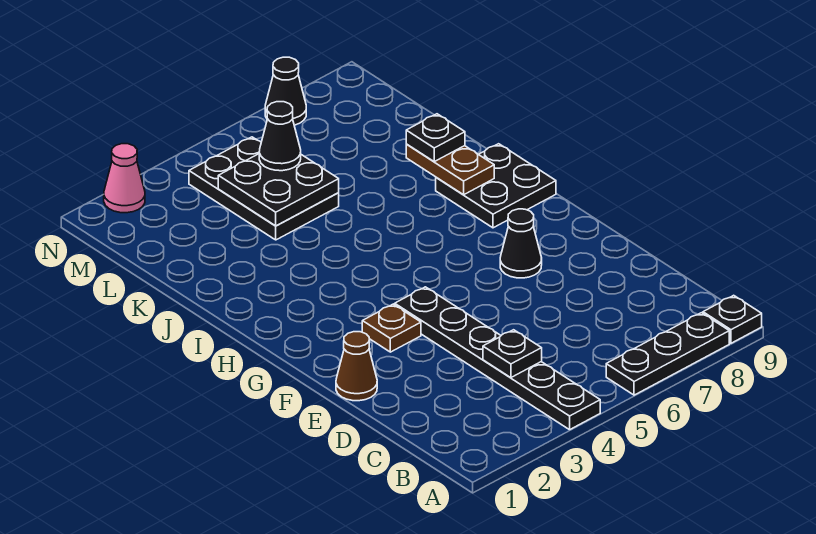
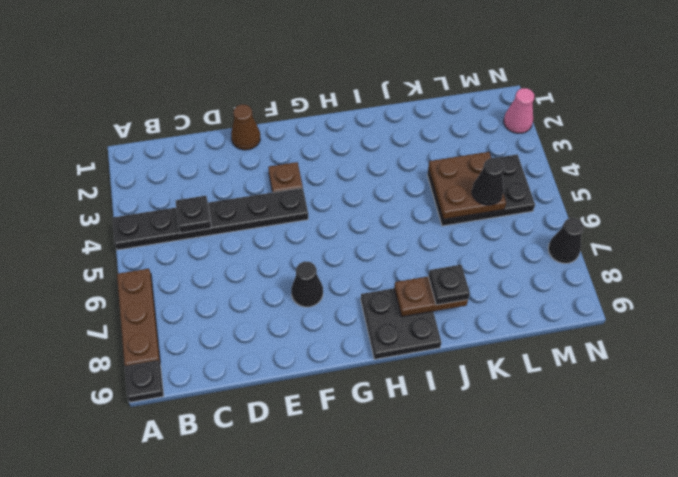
black 1x3 plate [606,313,729,395] -> brown 1x3 plate [117,269,160,366]
black 2x2 plate [218,154,339,226] -> brown 2x2 plate [428,152,506,219]

